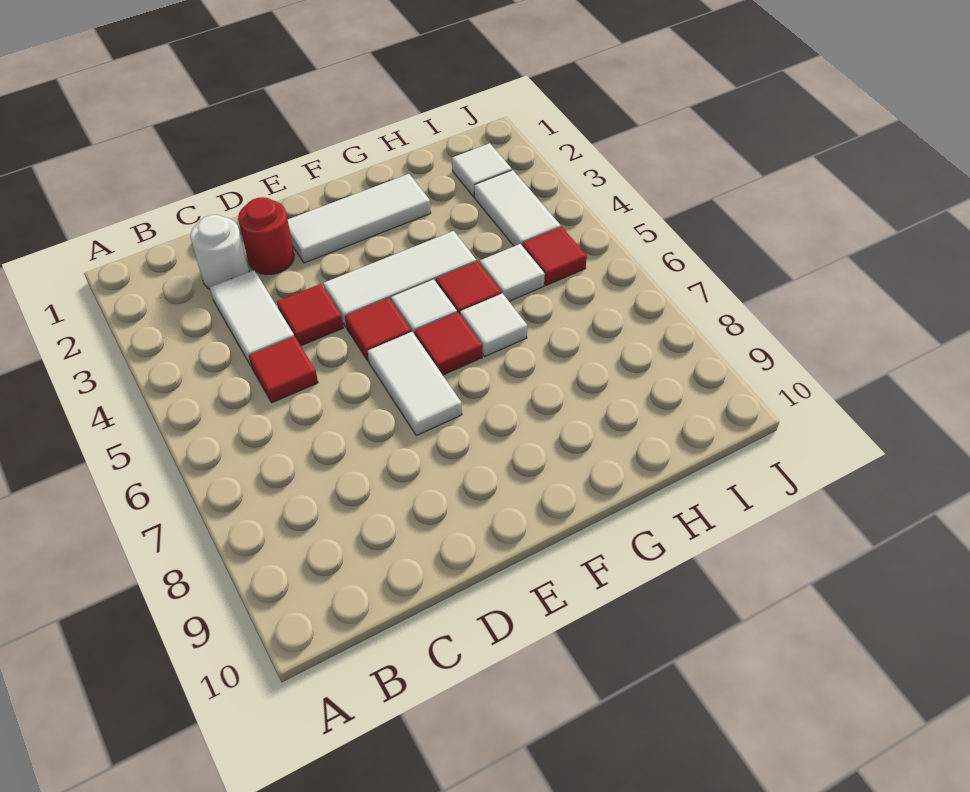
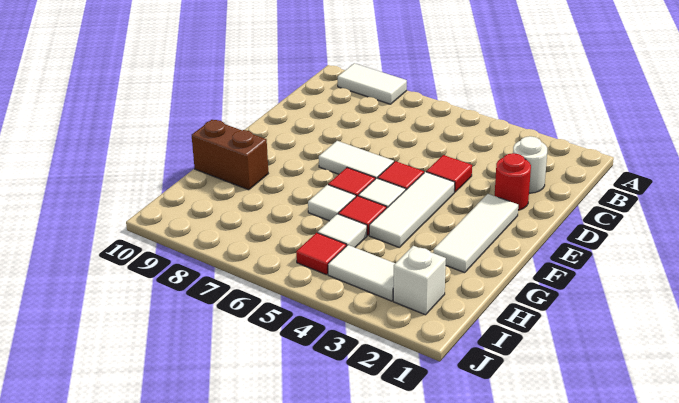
white 1x2 tile [210,270,294,366] -> white 1x2 tile moved to [338,63,407,104]
red 1x1 tile [249,336,318,403] -> none
none -> brown 1x2 brick [192,120,268,190]
white 1x1 tile [452,143,512,197] -> white 1x1 brick [393,246,446,315]

